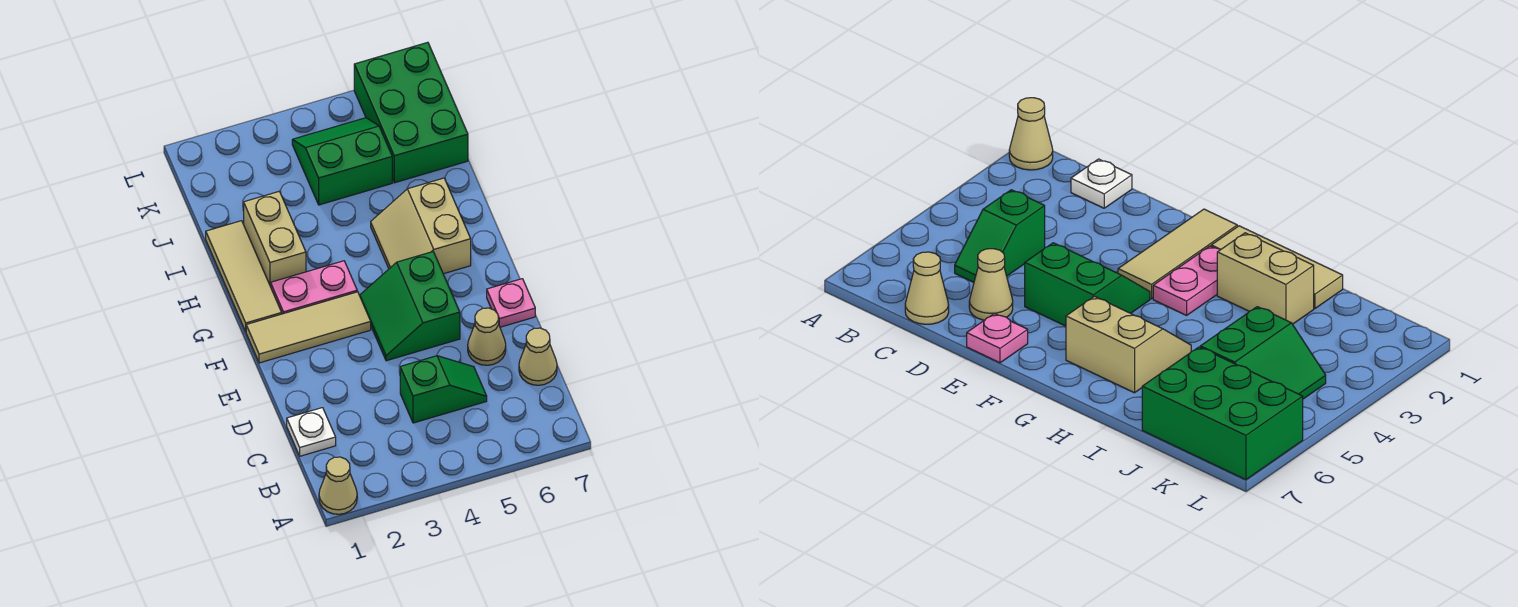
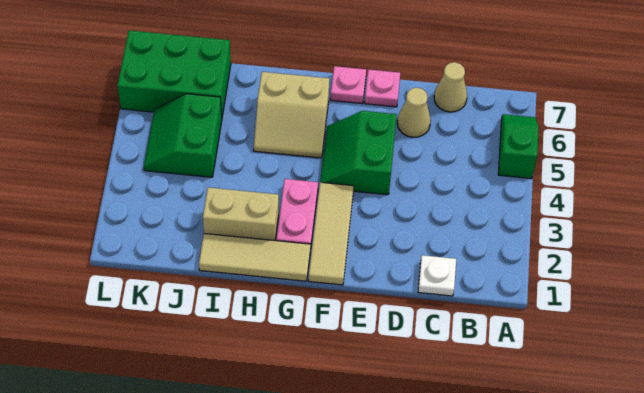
tan 1x1 cone [319,457,357,514] -> none
green 1x2 slope [400,356,487,423] -> green 1x2 slope moved to [498,114,539,179]
green 2x2 slope [360,252,460,361] -> green 2x2 slope turned to [320,111,397,195]
none -> pink 1x1 plate [330,66,366,104]

